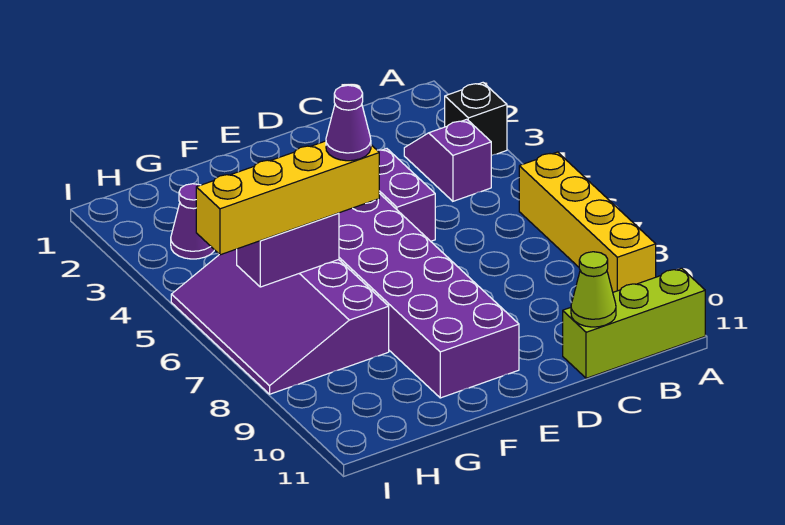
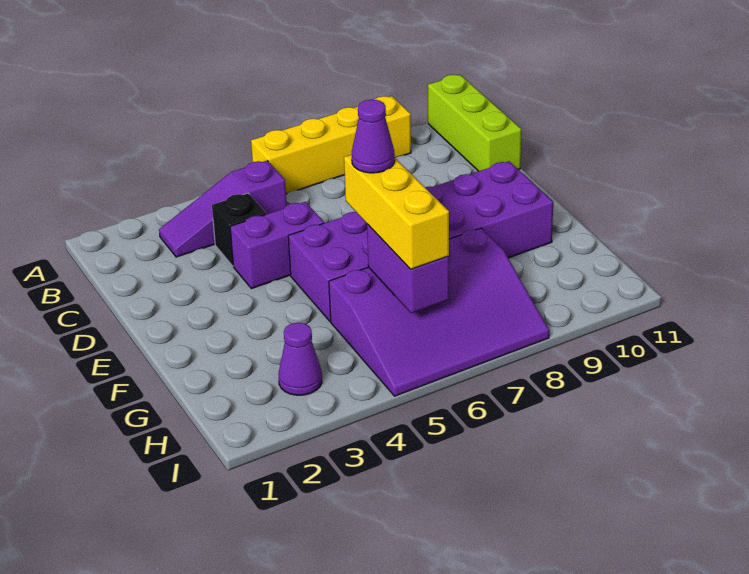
black 1x1 brick [445,83,507,156] -> black 1x1 brick moved to [212,193,266,266]
purple 1x2 slope [404,119,491,201] -> purple 1x3 slope [159,161,287,257]
lime 1x1 cone [571,252,616,327] -> none
yellow 1x4 brick [196,141,379,255] -> yellow 1x3 brick [344,155,449,269]

